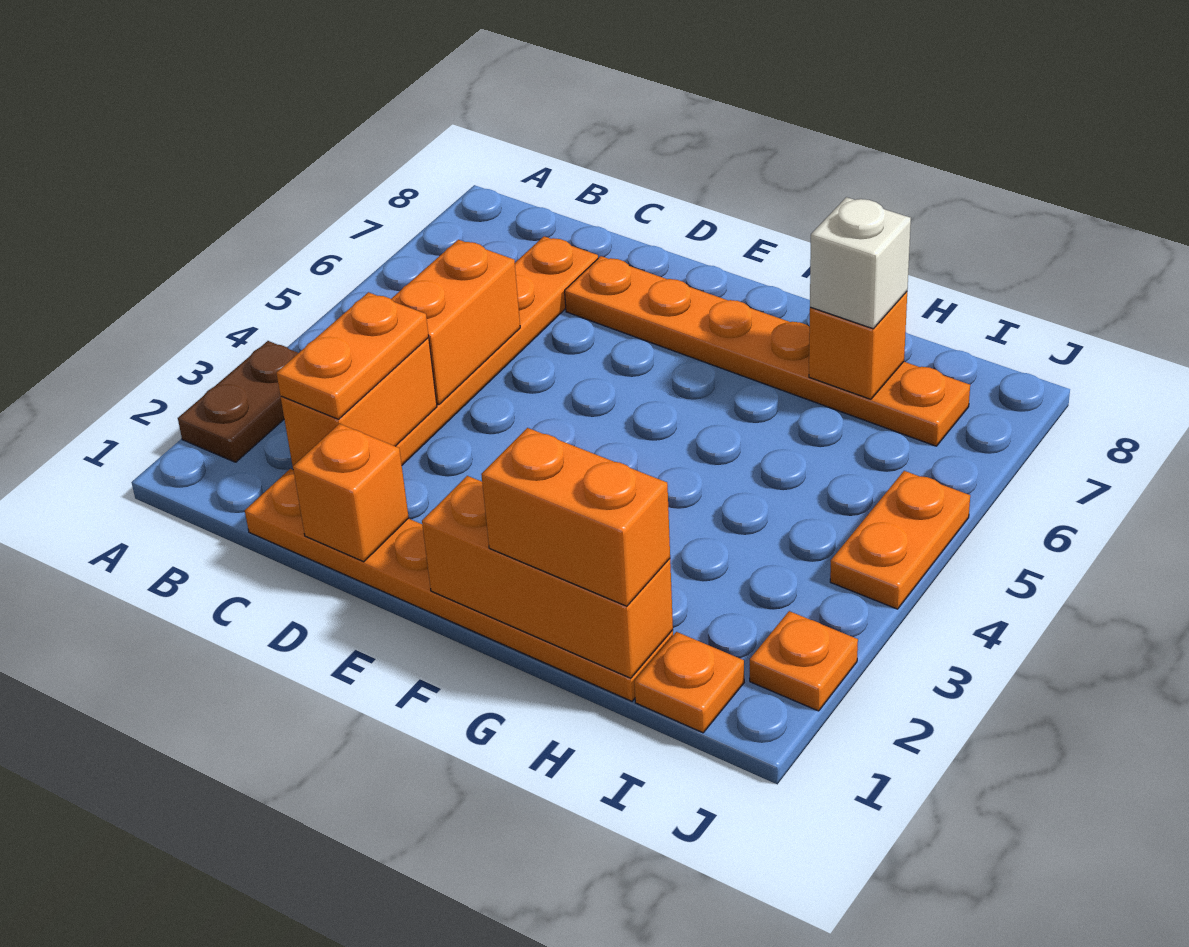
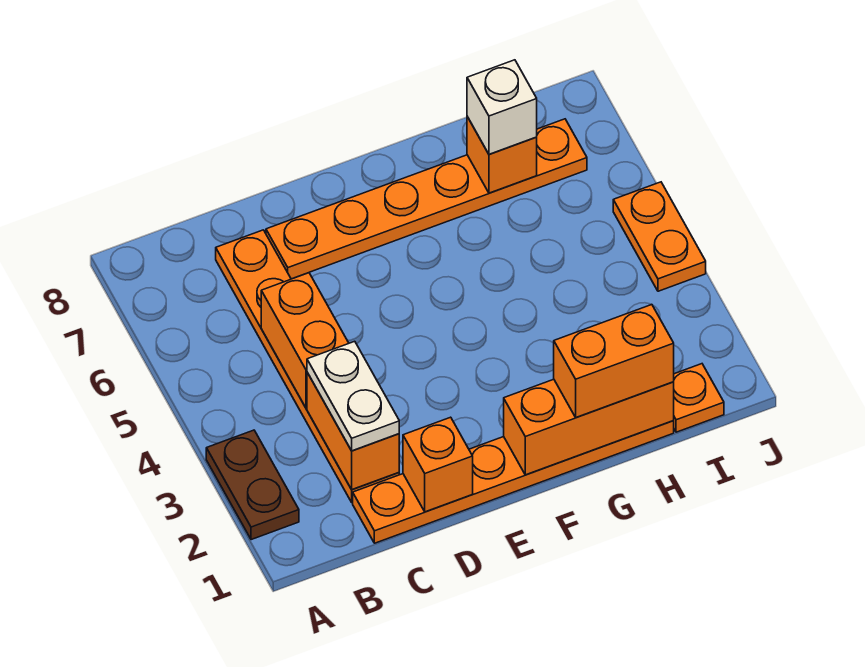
orange 1x2 plate [276,292,429,419] -> white 1x2 plate [307,341,399,451]
orange 1x1 plate [750,611,858,711] -> none

